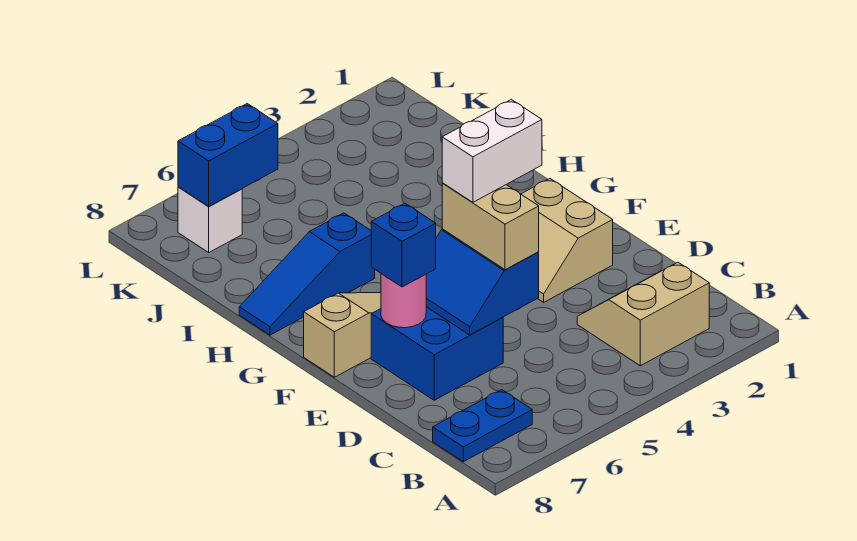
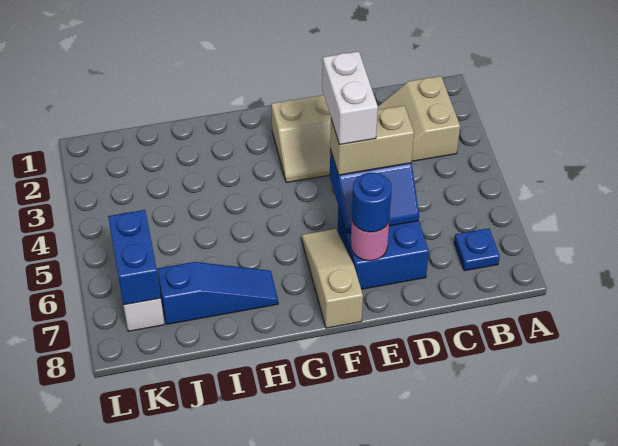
blue 1x2 plate [433,390,532,462] -> blue 1x1 plate [454,228,500,271]
blue 1x1 brick [371,203,436,287] -> blue 1x1 round brick [352,173,392,232]
blue 1x3 slope [239,213,375,335] -> blue 1x3 slope turned to [157,262,278,324]

